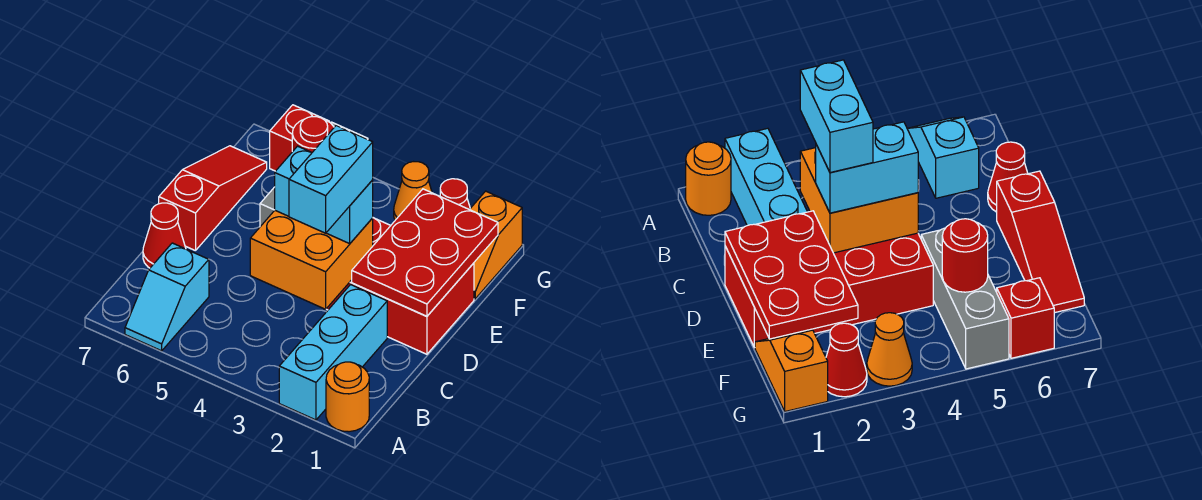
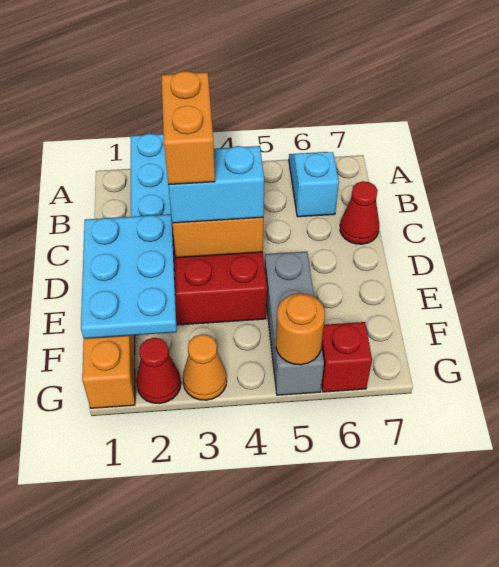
orange 1x1 round brick [326,362,369,432] -> orange 1x1 round brick moved to [276,293,325,365]
cyan 1x2 brick [289,126,373,233] -> orange 1x2 brick [161,71,215,185]
red 2x3 plate [352,189,498,316] -> cyan 2x3 plate [81,214,177,339]
red 1x3 slope [159,146,267,251] -> none
red 1x1 round brick [292,117,334,152] -> none

